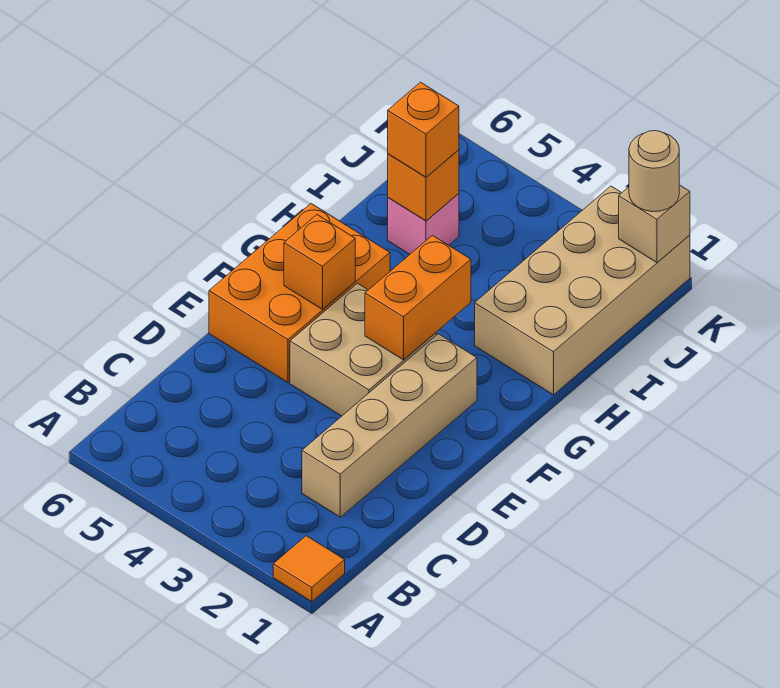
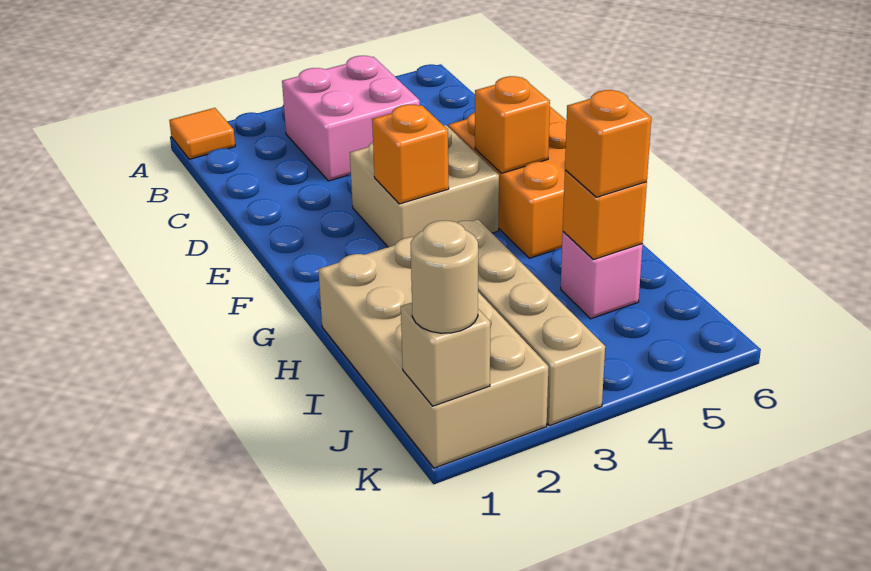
none -> pink 2x2 brick [282,56,420,181]
tan 1x4 brick [302,334,477,517] -> tan 1x4 brick moved to [457,220,605,426]
orange 1x2 brick [365,235,471,360] -> orange 1x1 brick [372,105,449,204]

